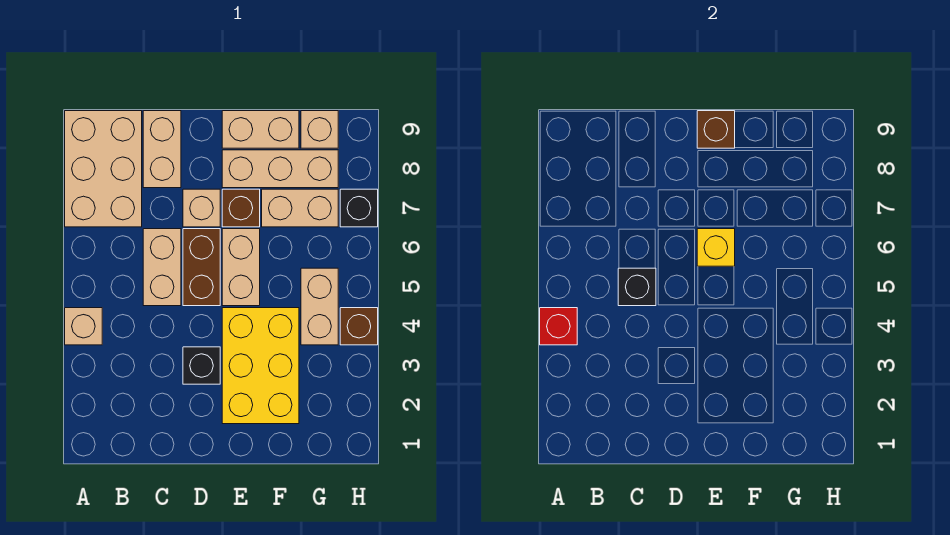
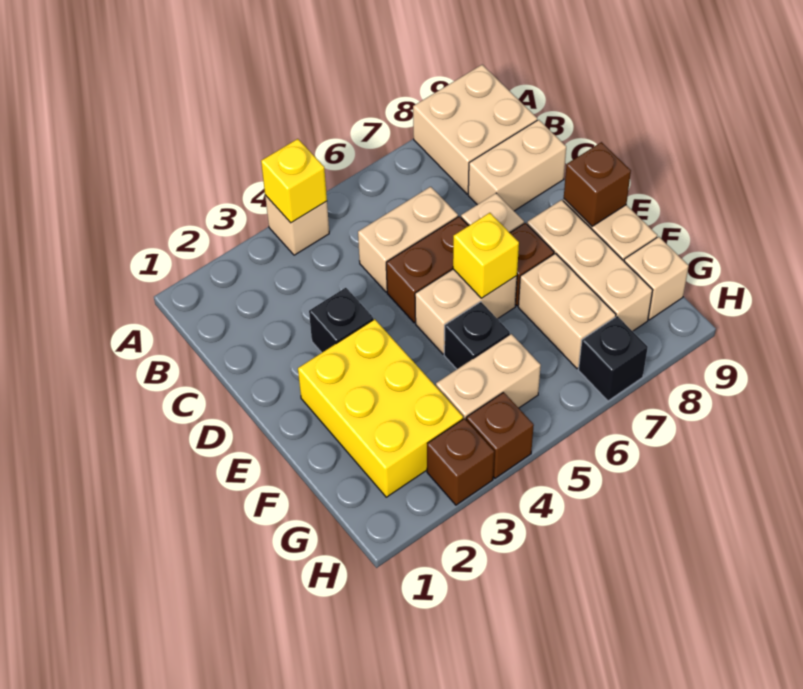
red 1x1 brick [540,308,577,345] -> yellow 1x1 brick [261,139,327,223]
tan 2x3 brick [65,111,142,227] -> tan 2x2 brick [413,65,537,194]
black 1x1 brick [618,268,656,306] -> black 1x1 brick moved to [444,302,510,369]
yellow 2x3 brick [222,308,299,424] -> yellow 2x3 brick turned to [298,319,463,497]
none -> brown 1x1 brick [427,418,494,505]

